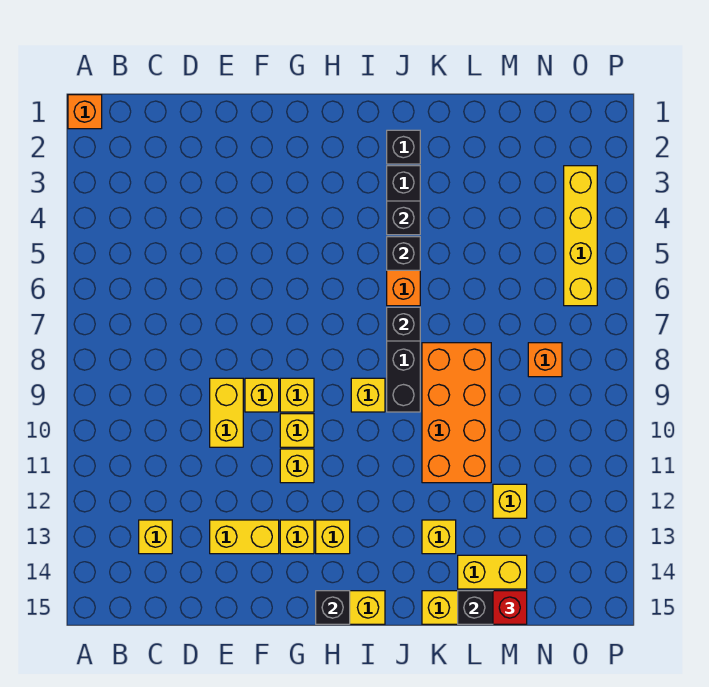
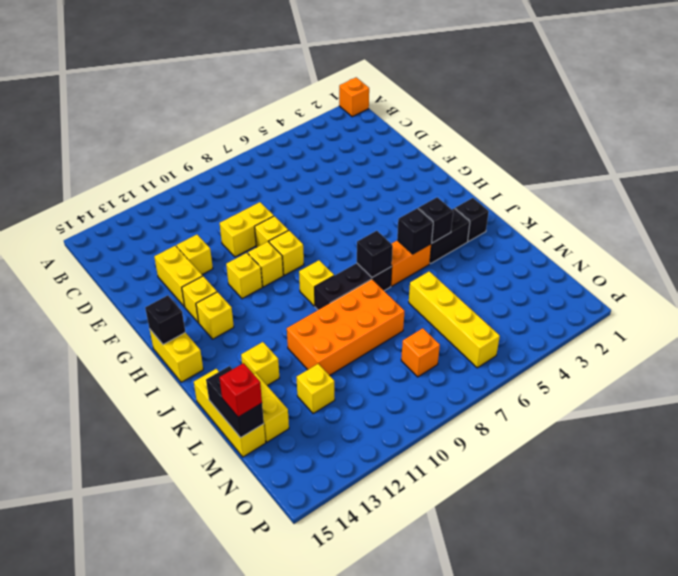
yellow 1x1 brick [139,520,172,554] -> yellow 1x1 brick moved to [176,235,213,274]
yellow 1x4 brick [564,166,597,306] -> yellow 1x4 brick turned to [409,271,500,368]

